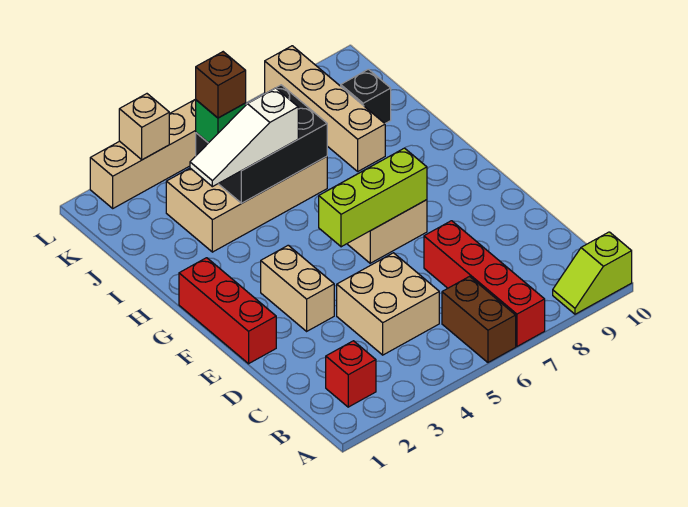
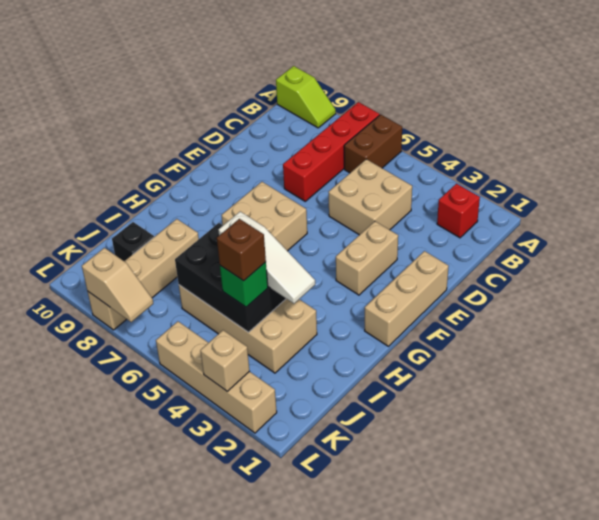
red 1x3 brick [179,258,276,364] -> tan 1x3 brick [365,251,449,346]
lime 1x3 brick [319,148,427,247] -> none
none -> tan 1x2 slope [82,248,153,322]

